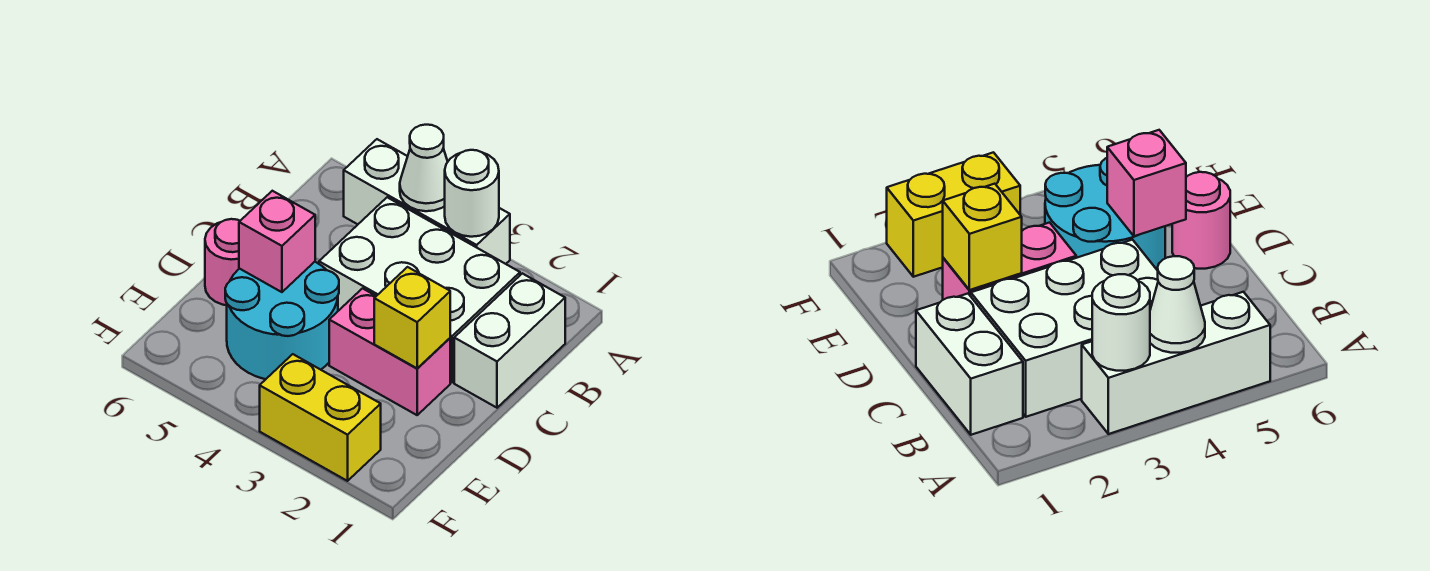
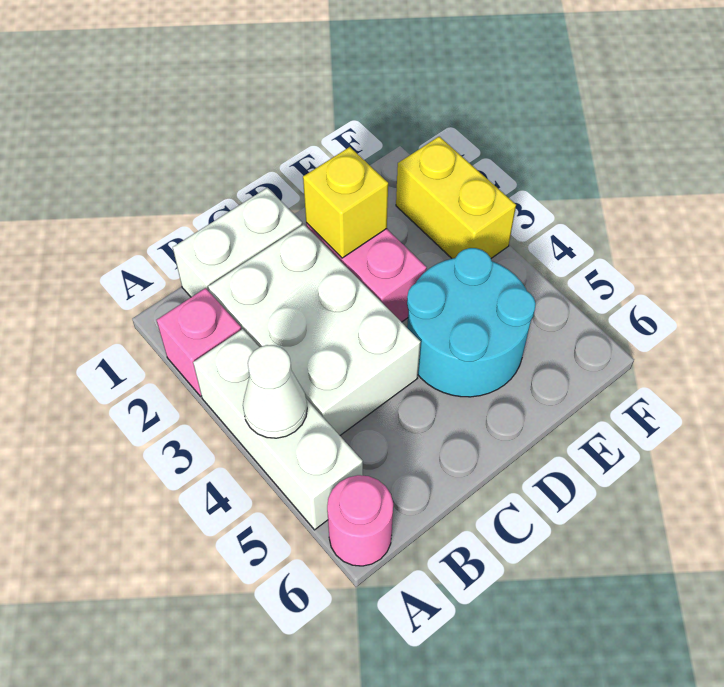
white 1x1 round brick [445,150,499,237] -> none
pink 1x1 brick [239,191,315,292] -> pink 1x1 brick moved to [157,288,241,397]
pink 1x1 round brick [205,219,240,305] -> pink 1x1 round brick moved to [327,475,393,566]

